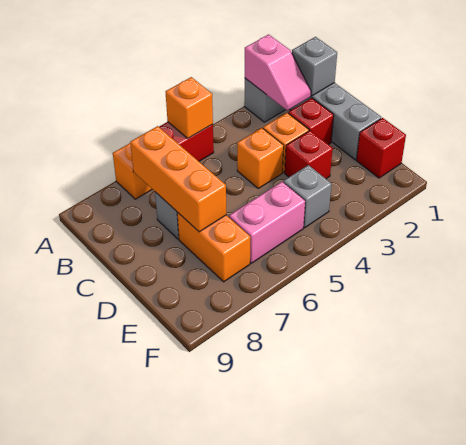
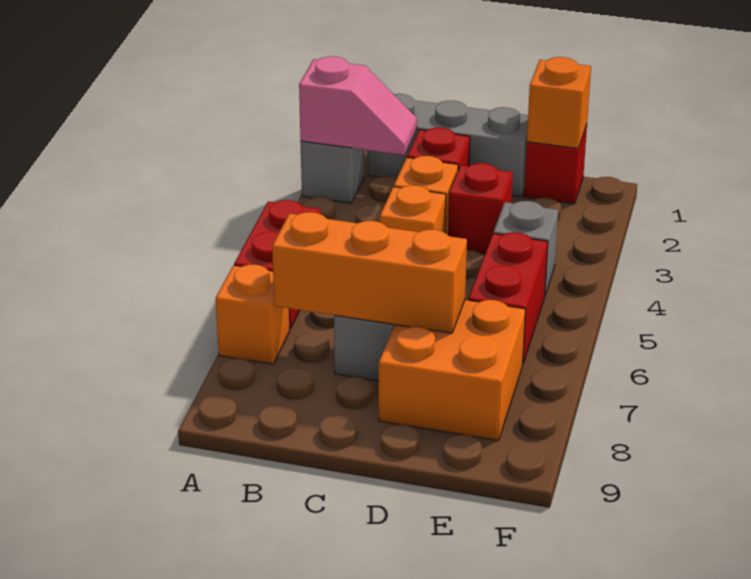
orange 1x1 brick [166,77,213,138] -> orange 1x1 brick moved to [527,57,591,149]
grey 1x1 brick [292,37,337,96] -> none
orange 1x2 brick [177,212,250,282] -> orange 2x2 brick [379,300,525,441]
pink 1x2 brick [229,182,305,263] -> red 1x2 brick [469,232,548,364]

